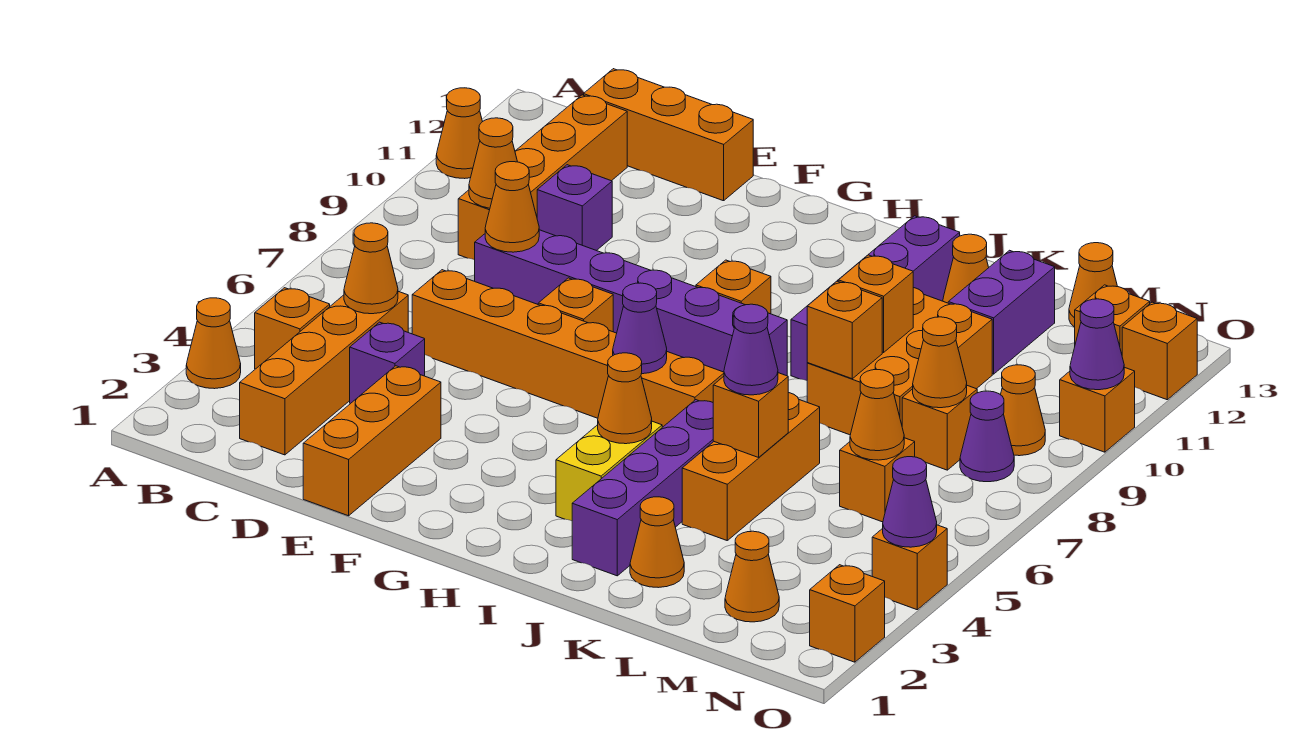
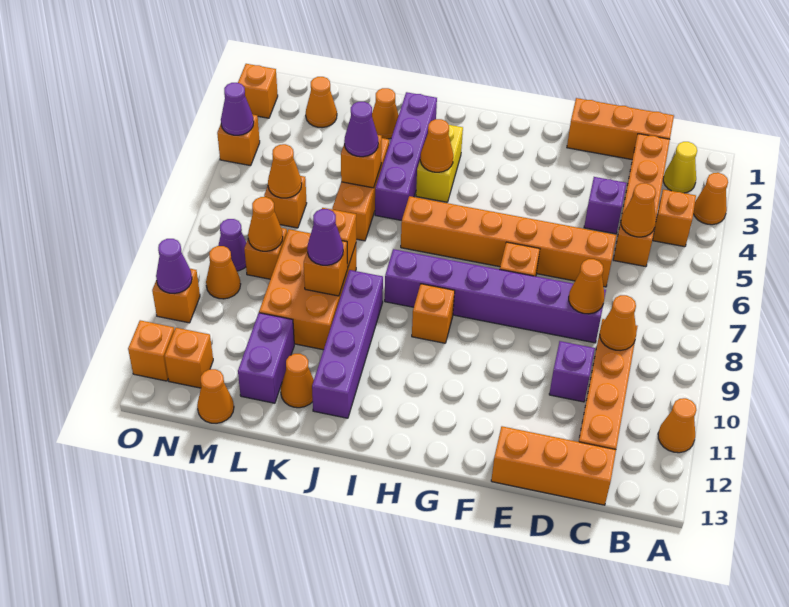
none -> yellow 1x1 cone [663,142,697,193]
orange 1x3 brick [303,366,441,516] -> orange 1x3 brick turned to [567,98,674,159]
purple 1x1 cone [613,283,667,374] -> purple 1x1 cone moved to [307,209,343,265]

